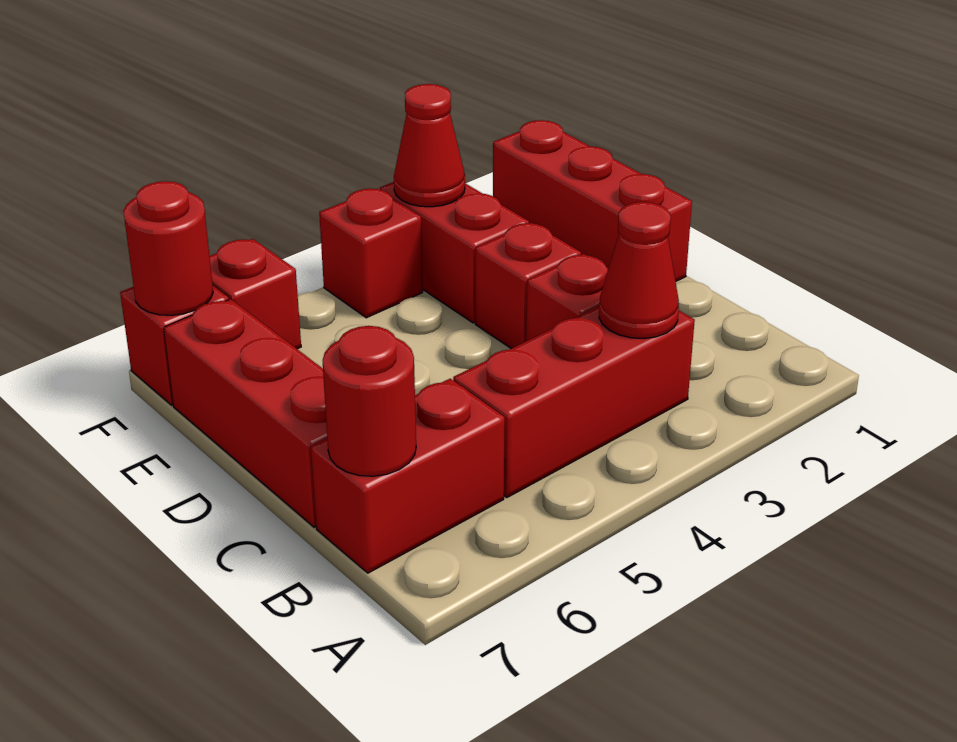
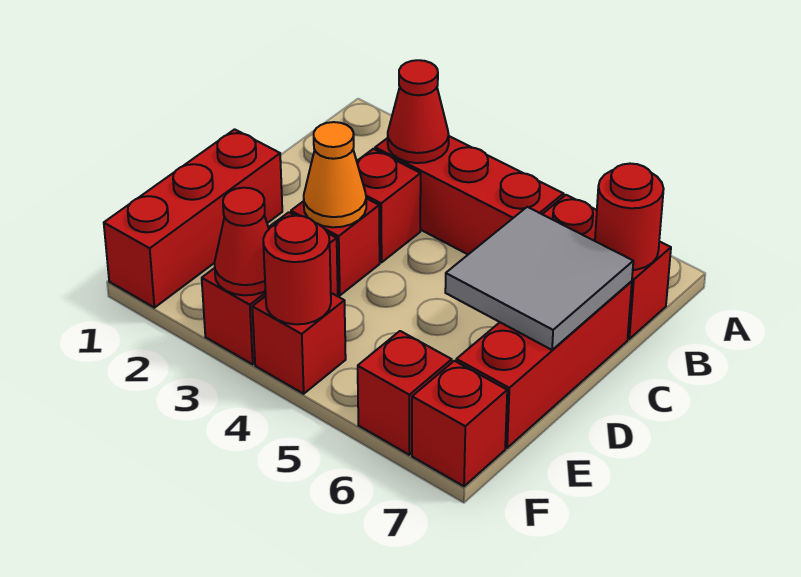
none -> grey 2x2 tile [445,207,633,350]
none -> orange 1x1 cone [304,122,366,227]
red 1x1 round brick [123,181,213,315] -> red 1x1 round brick moved to [263,216,331,324]

